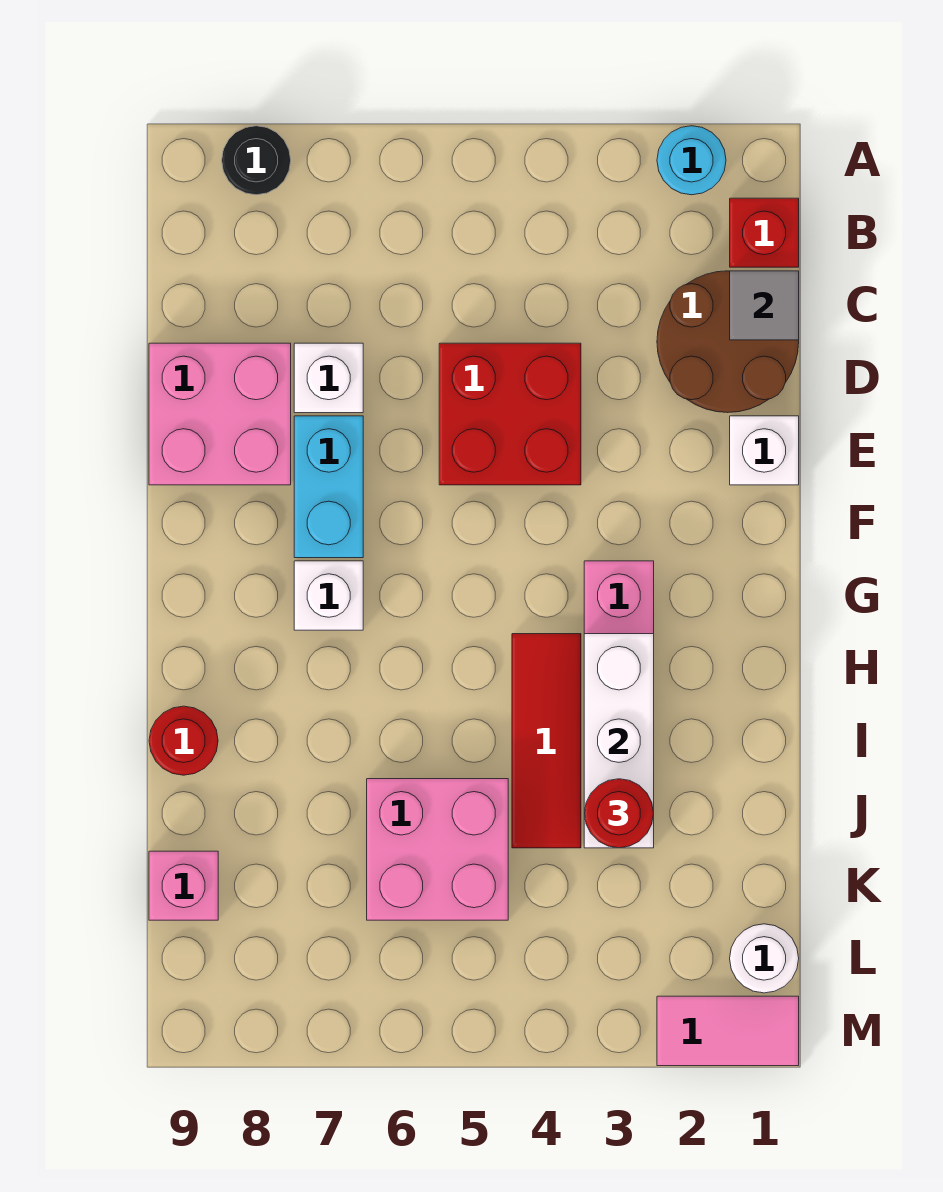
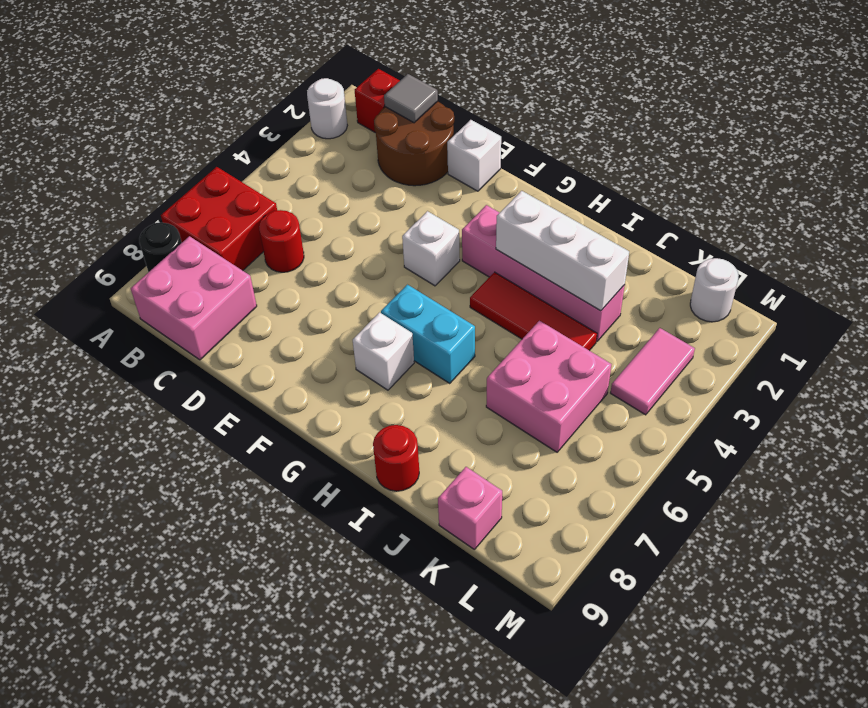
cyan 1x1 round brick [657,126,726,195] -> white 1x1 round brick [307,78,347,139]
red 2x2 brick [439,343,581,485] -> red 2x2 brick moved to [161,167,277,271]
white 1x1 brick [294,343,363,413] -> white 1x1 brick moved to [402,211,460,286]
pink 2x2 brick [149,343,291,485] -> pink 2x2 brick moved to [131,236,257,360]
cyan 1x2 brick [294,416,363,558] -> cyan 1x2 brick moved to [381,285,475,383]
red 1x1 round brick [584,779,654,848] -> red 1x1 round brick moved to [259,210,304,272]
pink 1x2 tile [657,996,799,1066] -> pink 1x2 tile moved to [611,328,695,415]

